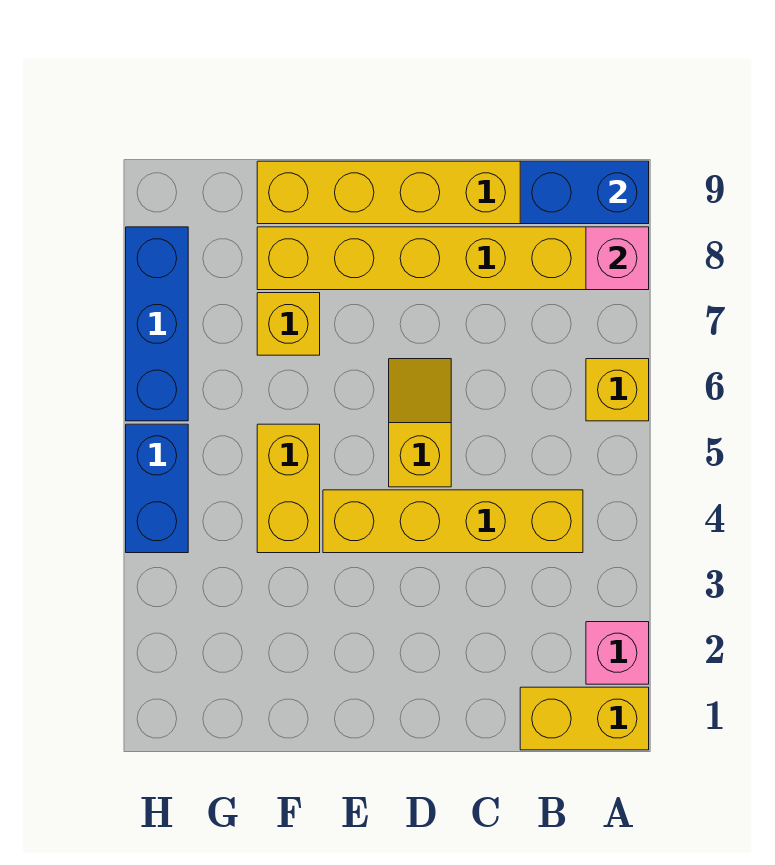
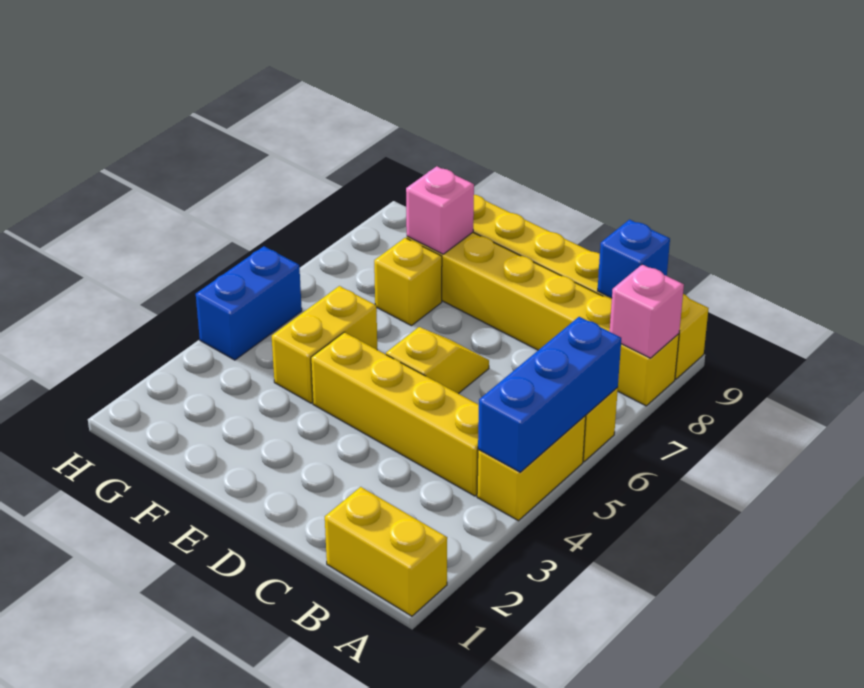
pink 1x1 brick [586,622,649,684] -> pink 1x1 brick moved to [406,166,474,254]
none -> yellow 1x2 brick [477,416,586,521]
blue 1x2 brick [520,161,649,224] -> blue 1x1 brick [598,220,670,298]
blue 1x3 brick [126,227,188,421] -> blue 1x3 brick moved to [478,317,621,472]

